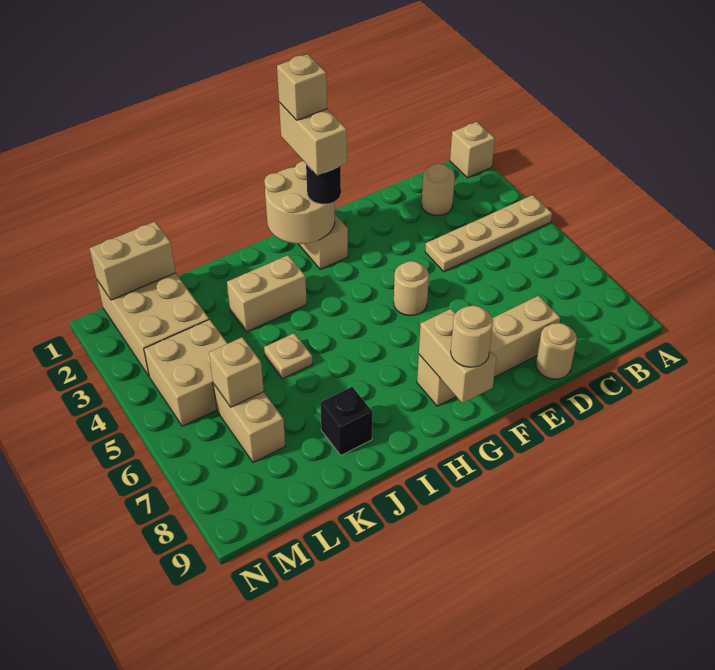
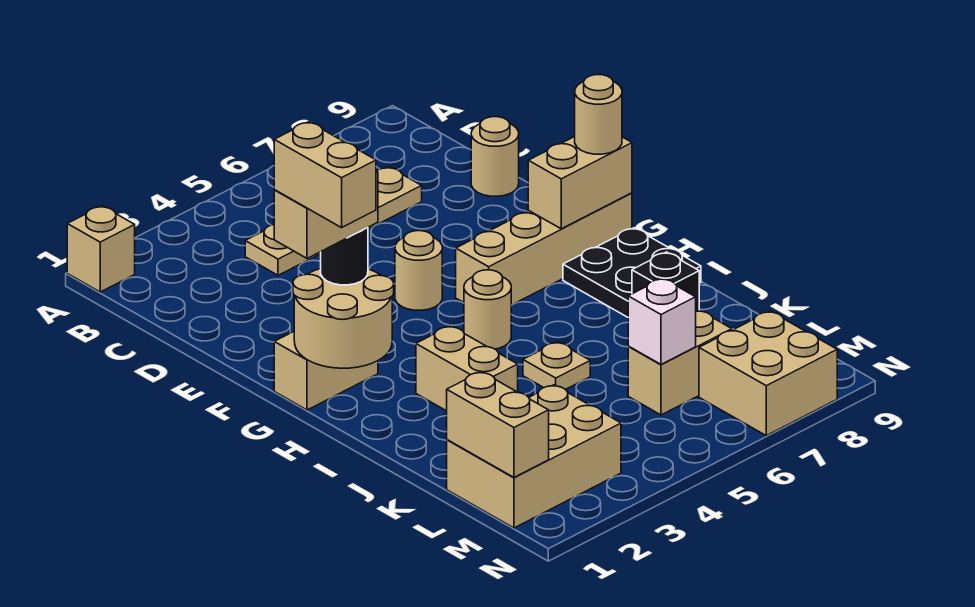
tan 1x4 plate [425,195,552,272] -> tan 1x4 plate turned to [245,167,422,275]
tan 1x1 round brick [422,164,455,216] -> tan 1x1 round brick moved to [464,270,511,349]
tan 1x4 brick [417,296,560,406] -> tan 1x4 brick turned to [456,193,632,305]
tan 1x1 brick [277,54,327,120] -> tan 1x2 brick [274,122,376,228]
none -> black 2x2 plate [563,228,701,317]
tan 2x2 brick [144,319,228,426] -> tan 2x2 brick moved to [699,311,837,436]
tan 1x1 brick [209,337,264,407] -> white 1x1 brick [628,278,696,364]

